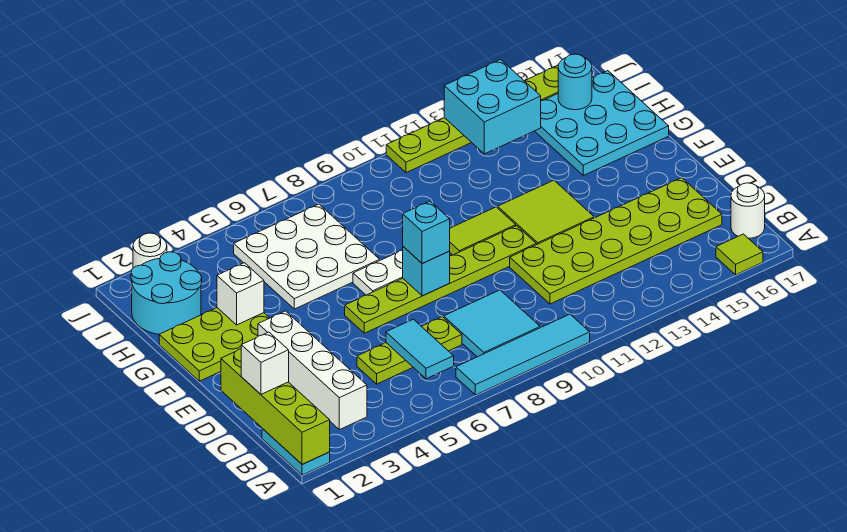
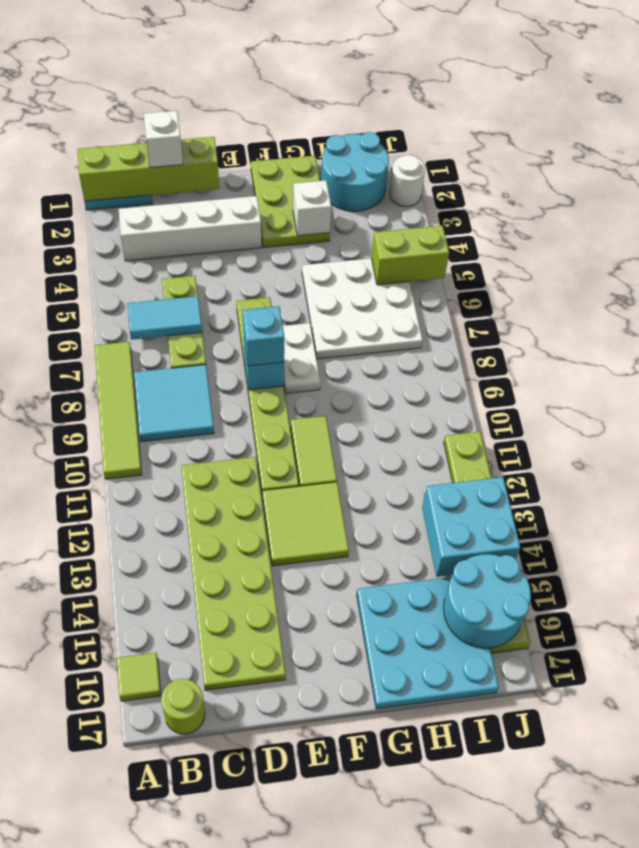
cyan 1x4 tile [456,314,590,395] -> lime 1x4 tile [95,342,142,479]
white 1x1 round brick [731,183,765,238] -> lime 1x1 round brick [161,679,205,734]
none -> lime 1x2 brick [371,226,449,285]
cyan 1x1 round brick [558,54,592,110] -> cyan 2x2 round brick [444,554,531,648]

